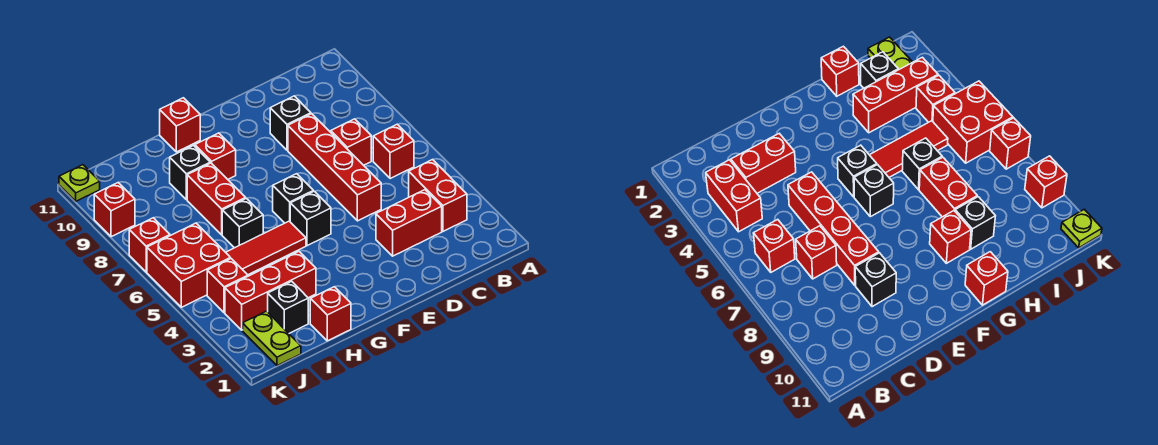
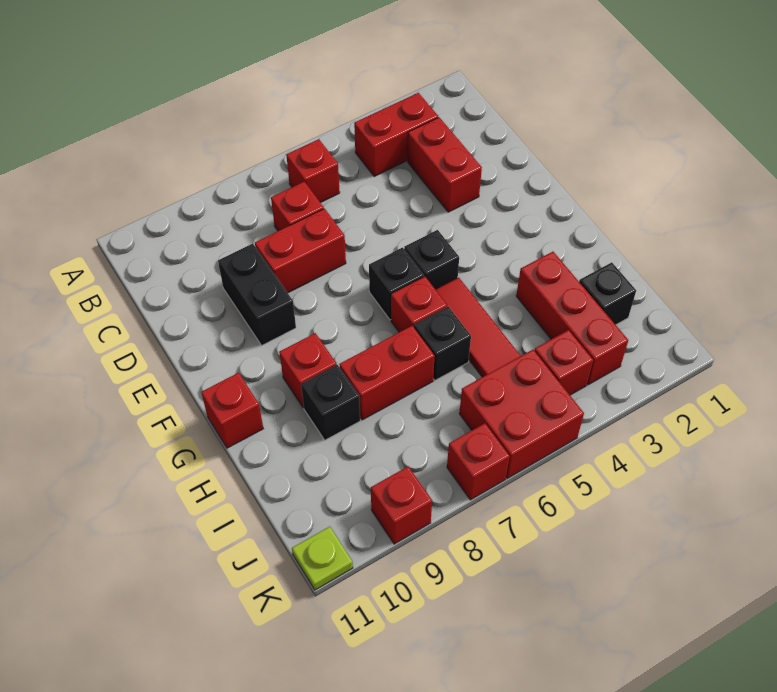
red 1x4 brick [288,114,381,221] -> red 1x2 brick [255,209,346,293]
black 1x1 brick [270,96,311,150] -> black 1x2 brick [218,244,296,345]
red 1x1 brick [310,287,351,341] -> red 1x1 brick moved to [391,277,447,332]
lime 1x2 plate [243,311,301,366] -> none

